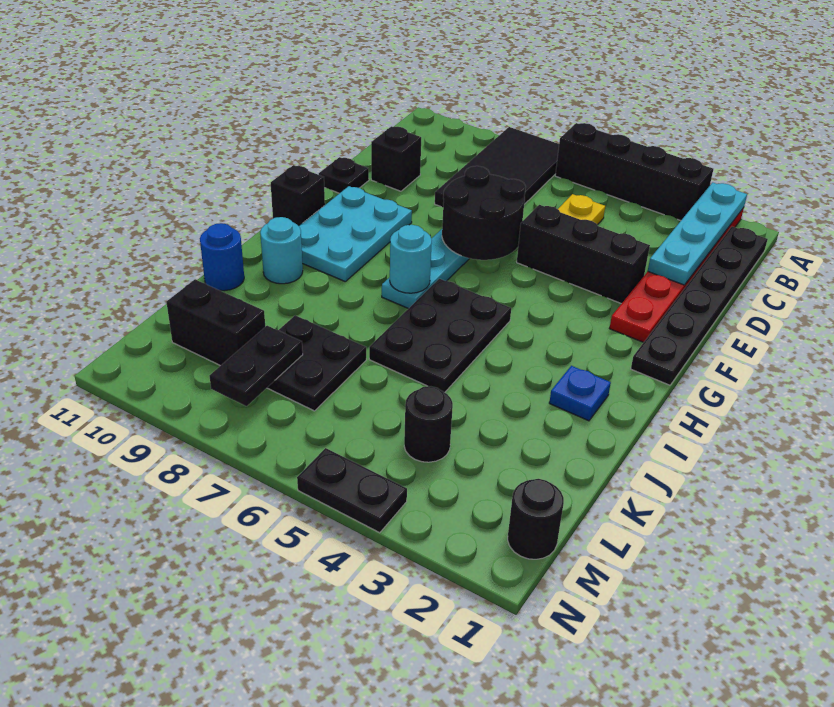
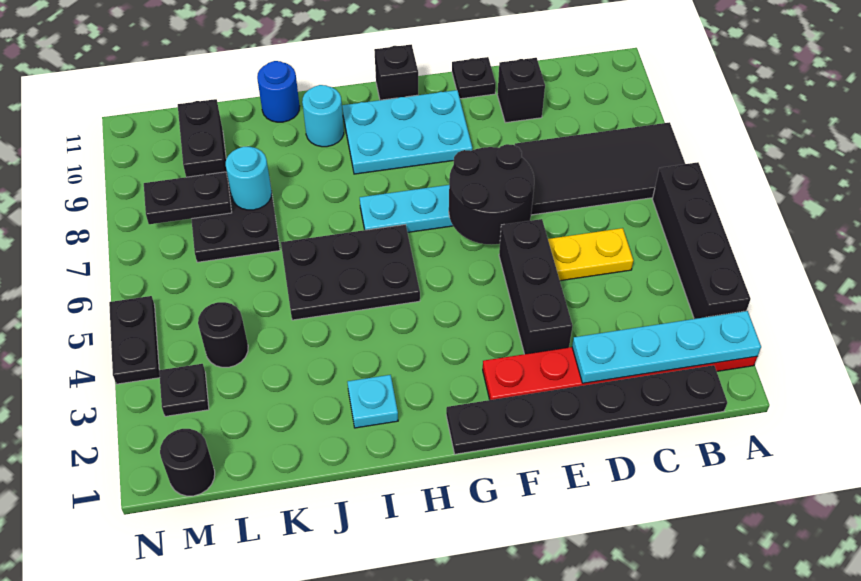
cyan 1x1 round brick [390,225,432,293] -> cyan 1x1 round brick moved to [226,147,272,210]
blue 1x1 plate [549,366,611,421] -> cyan 1x1 plate [348,375,398,428]
none -> black 1x1 plate [159,364,209,416]

